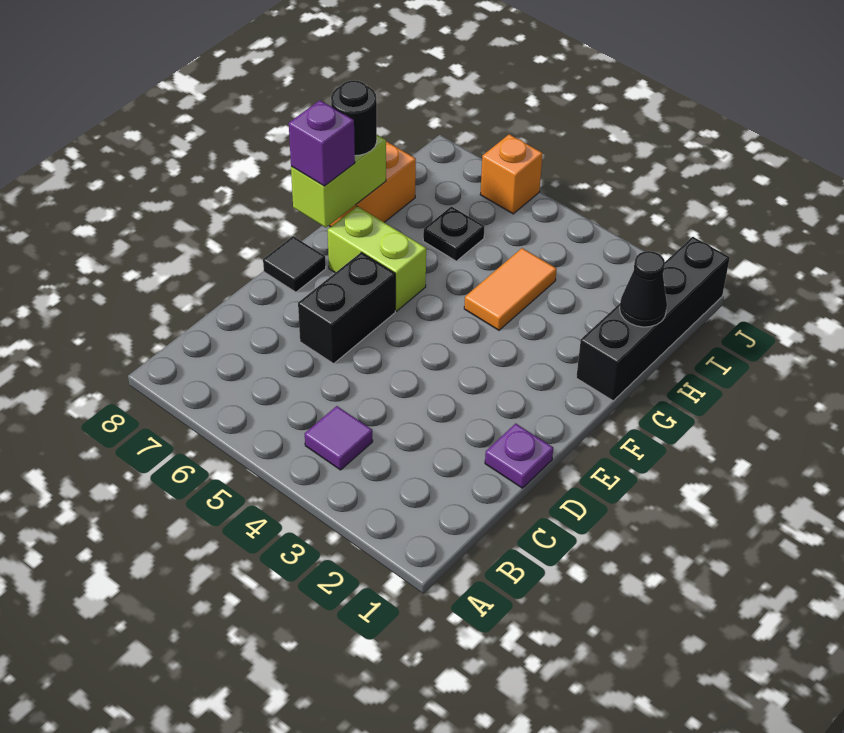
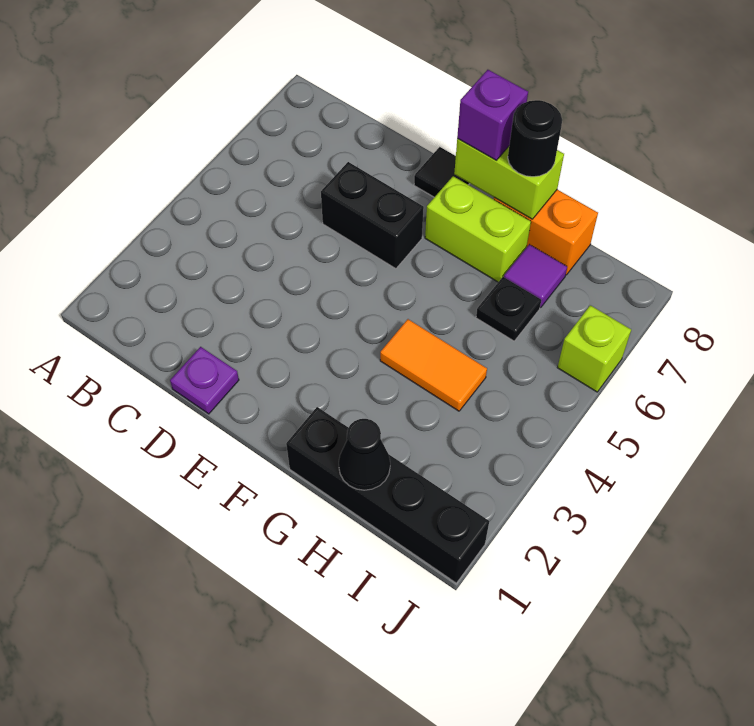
purple 1x1 tile [305,406,373,470] -> purple 1x1 tile moved to [504,244,567,308]
lime 1x2 brick [328,206,426,311] -> lime 1x2 brick turned to [425,176,531,282]
orange 1x1 brick [480,134,543,214] -> lime 1x1 brick [557,305,631,392]

